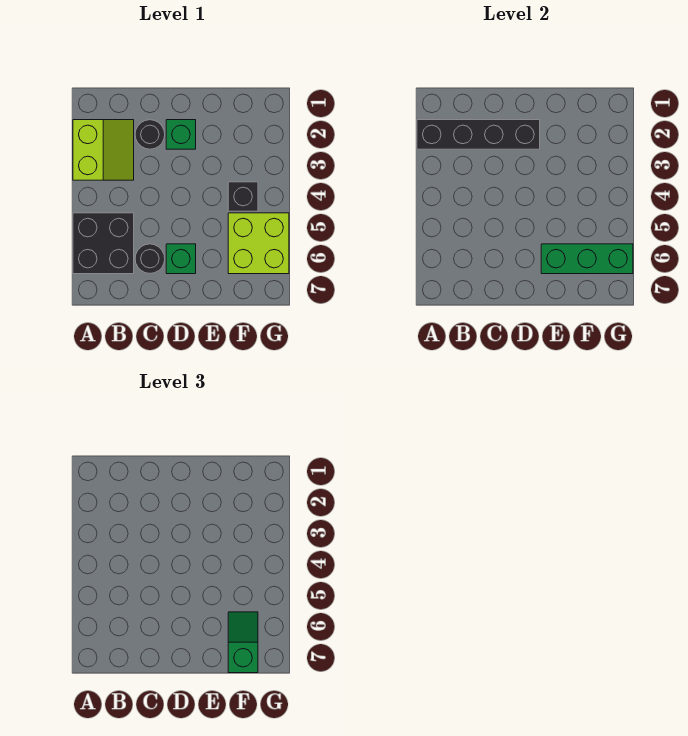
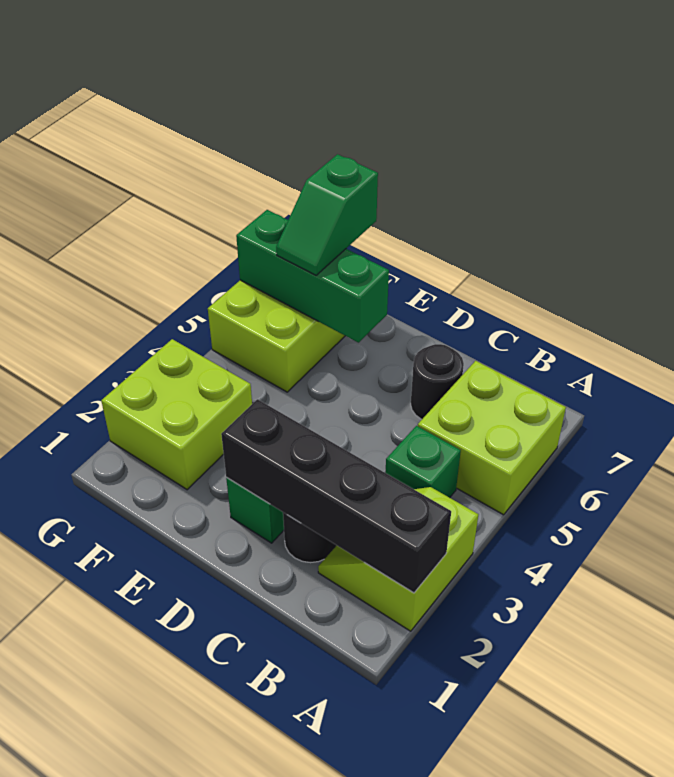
black 2x2 brick [73,213,134,274] -> lime 2x2 brick [418,361,566,515]
green 1x1 brick [166,244,196,274] -> green 1x1 brick moved to [385,426,461,498]
none -> lime 2x2 brick [101,339,252,490]
black 1x1 brick [228,182,258,211] -> none

